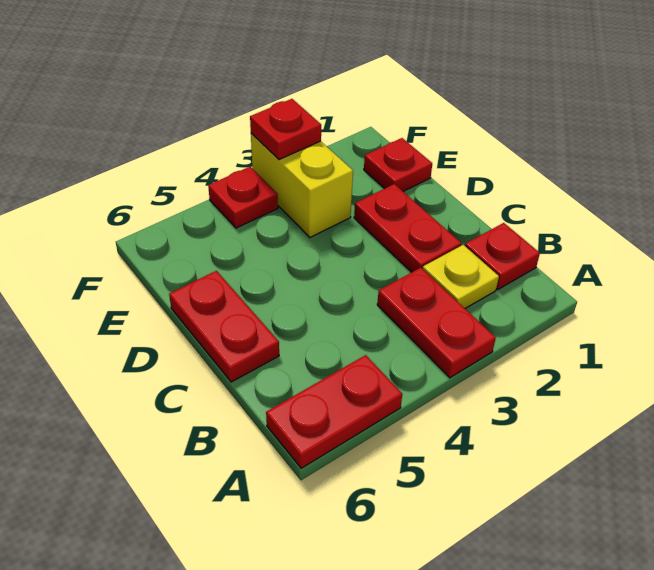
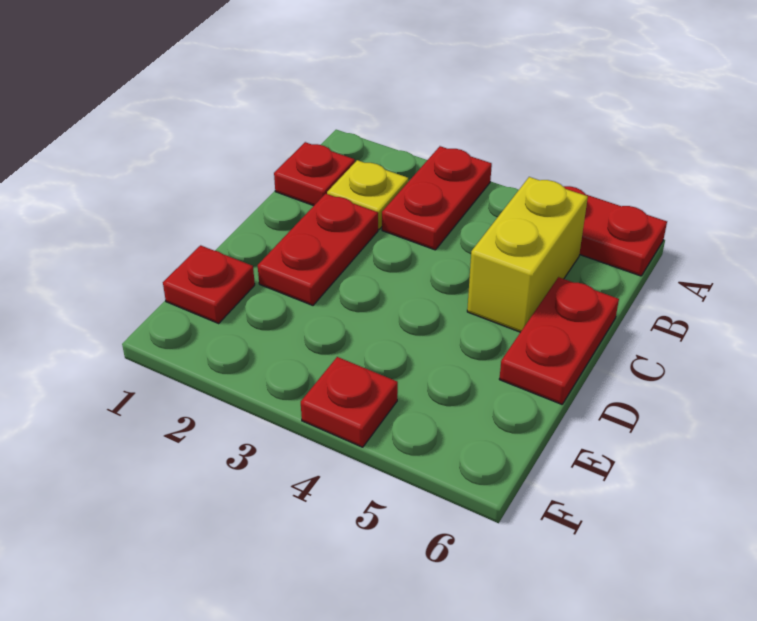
yellow 1x2 brick [251,133,353,237] -> yellow 1x2 brick moved to [467,177,588,332]
red 1x1 plate [250,99,321,160] -> none

